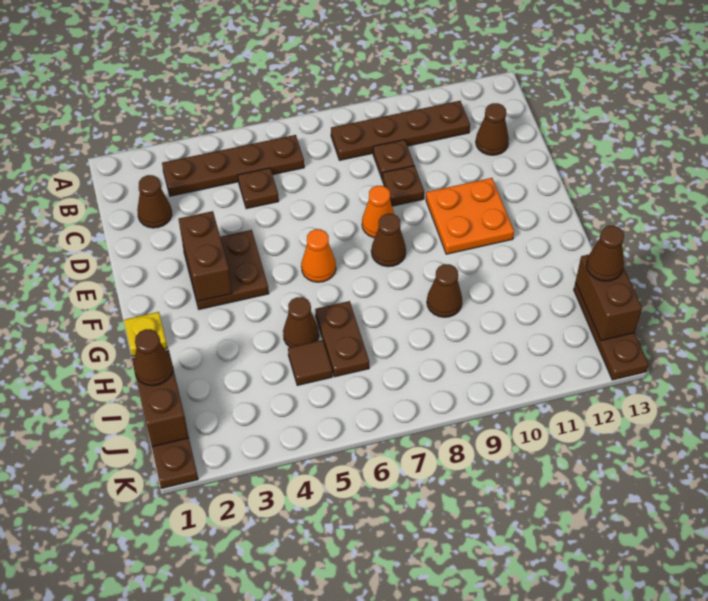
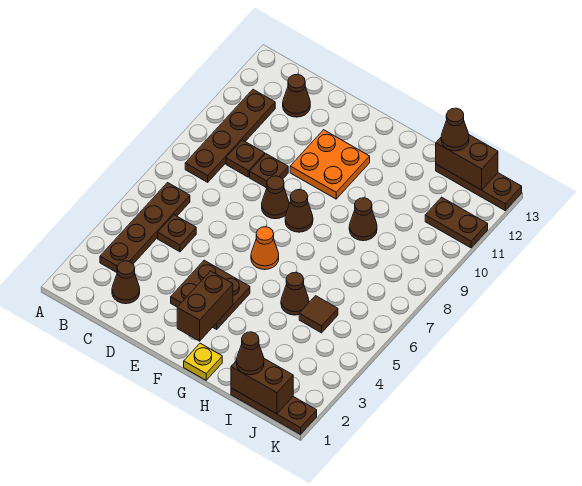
brown 1x2 brick [179,211,232,302] -> brown 1x2 brick turned to [177,271,233,341]
orange 1x1 cone [362,186,394,238] -> brown 1x1 cone [262,176,289,219]
brown 1x2 plate [315,301,369,377] -> brown 1x2 plate moved to [425,197,488,248]

